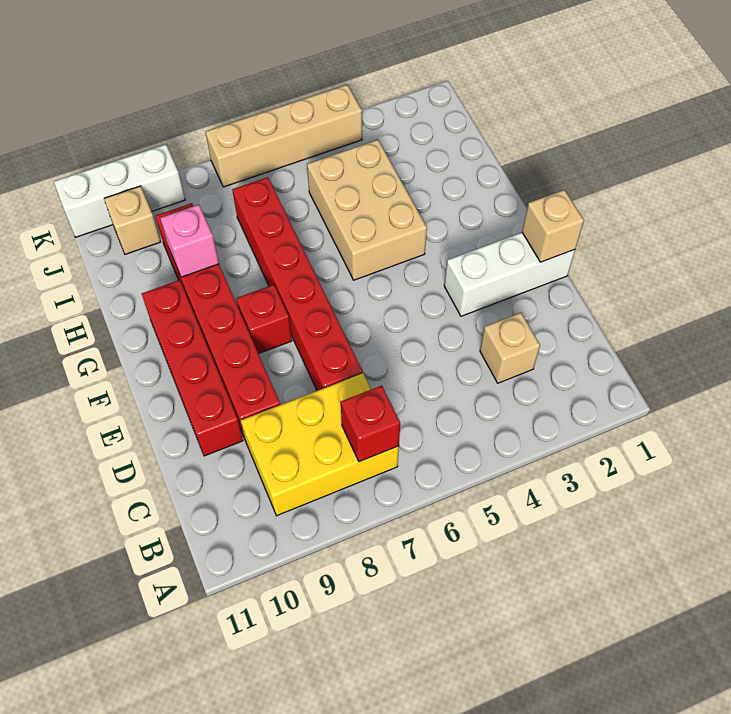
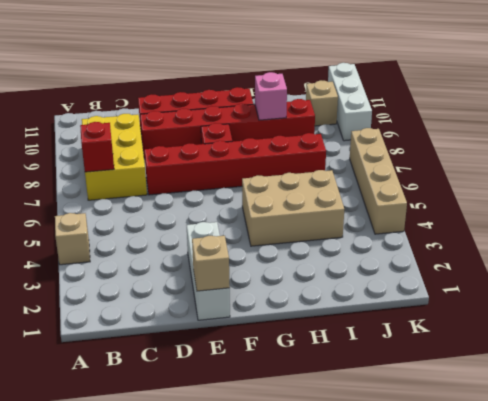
tan 1x1 brick [480,313,540,383] -> tan 1x1 brick moved to [55,213,90,265]

